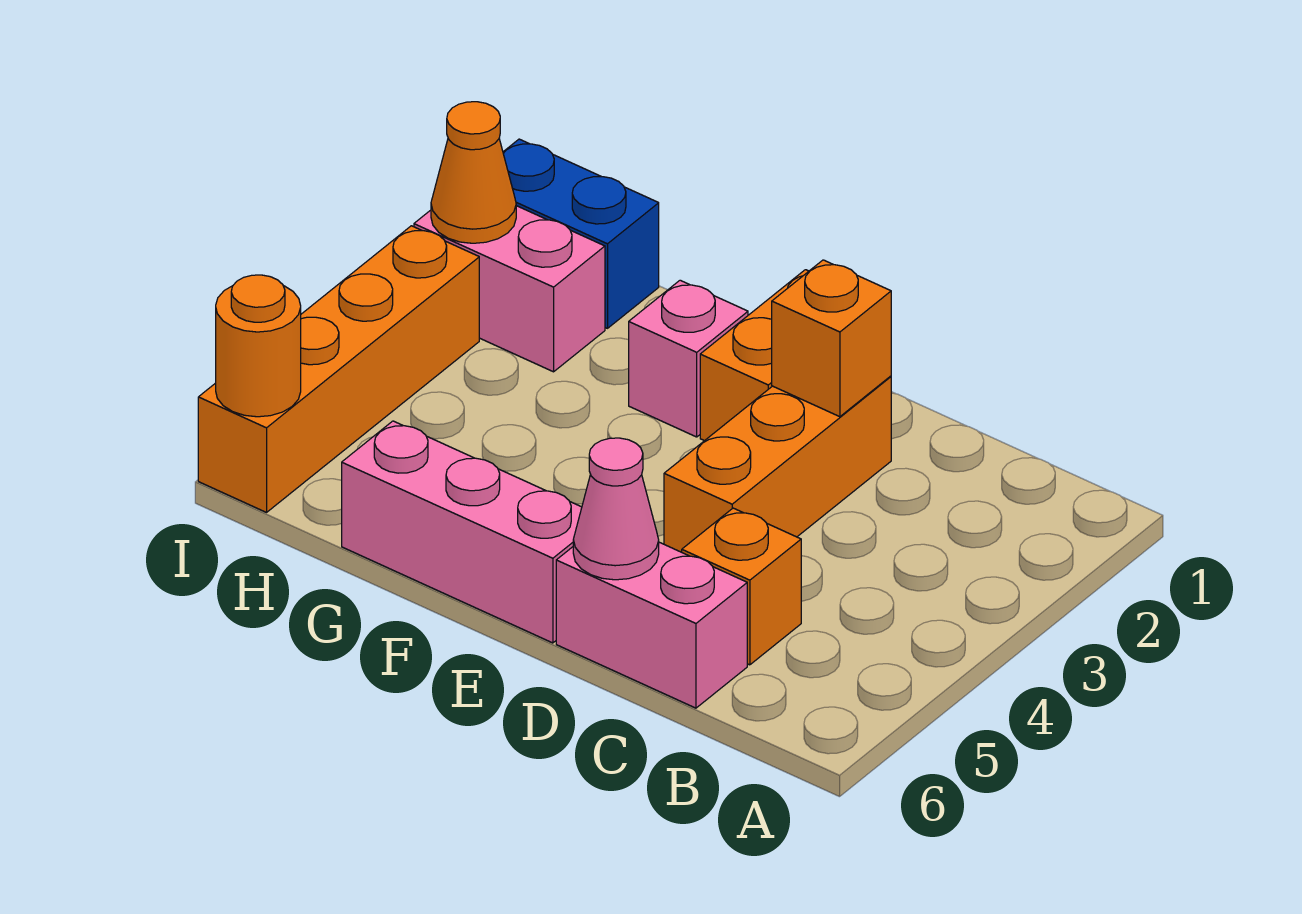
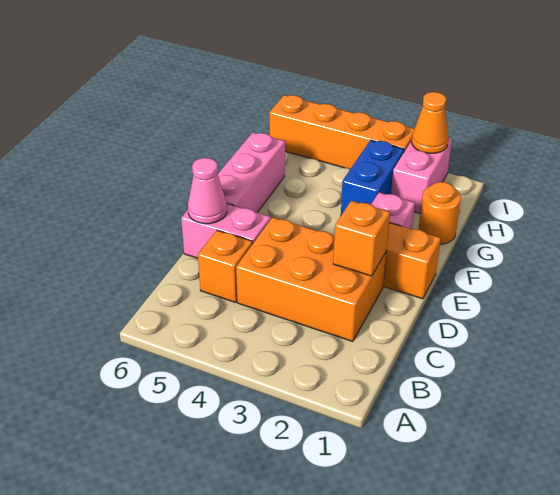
pink 1x2 brick [556,542,747,708] -> pink 1x2 brick turned to [181,204,271,258]
orange 1x3 brick [664,376,891,552] -> orange 2x3 brick [236,217,386,342]
blue 1x2 brick [503,139,659,328] -> blue 1x2 brick moved to [341,140,404,215]
orange 1x1 round brick [216,275,301,417] -> orange 1x1 round brick moved to [419,182,461,244]

